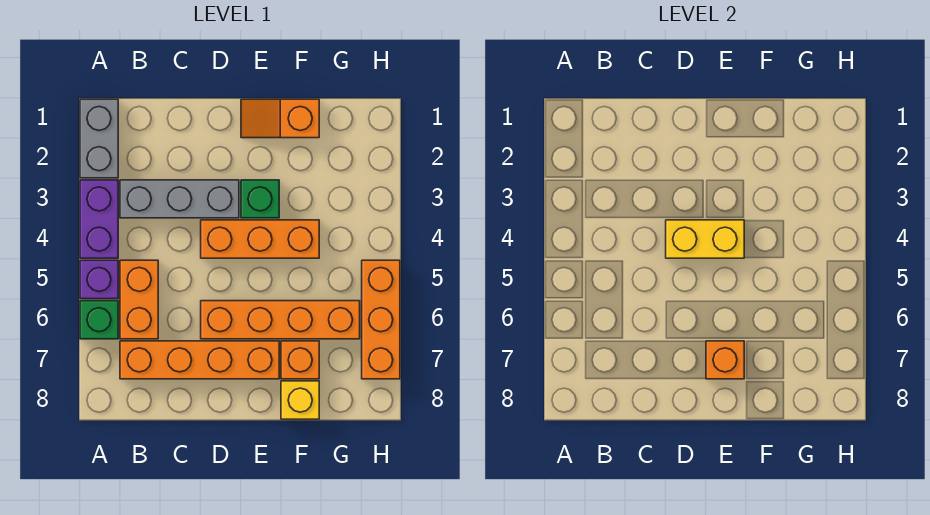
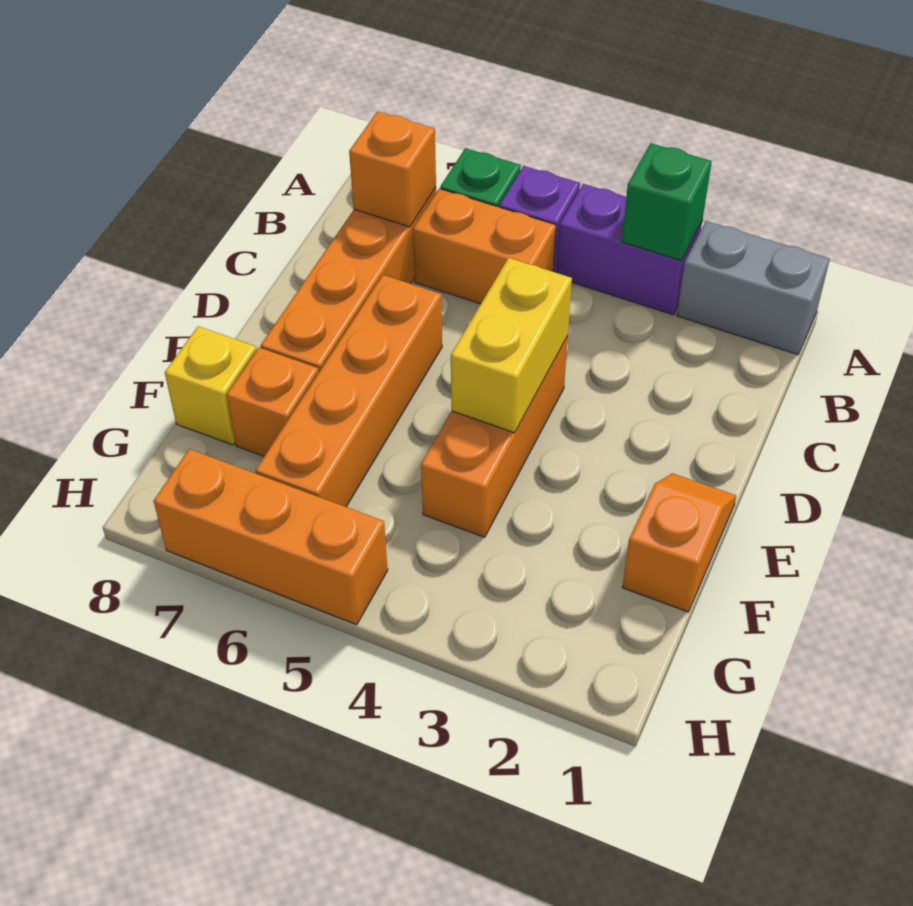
grey 1x3 brick [120,180,239,218] -> none
green 1x1 brick [241,180,279,218] -> green 1x1 brick moved to [622,143,712,261]
orange 1x1 brick [706,341,744,379] -> orange 1x1 brick moved to [349,111,436,227]

